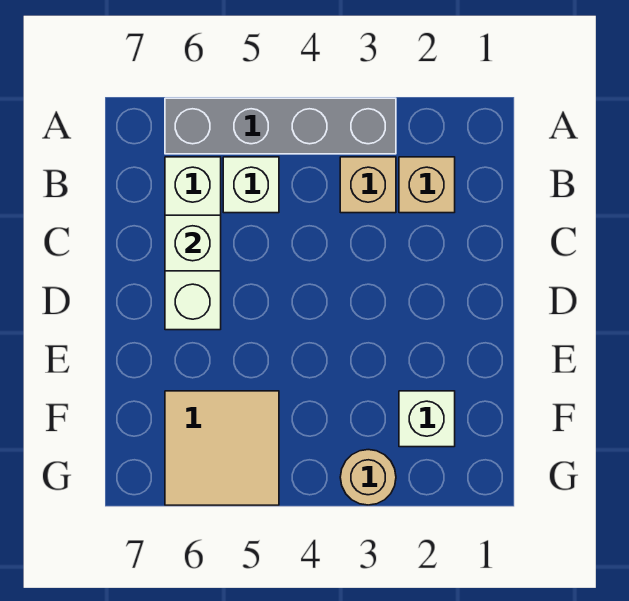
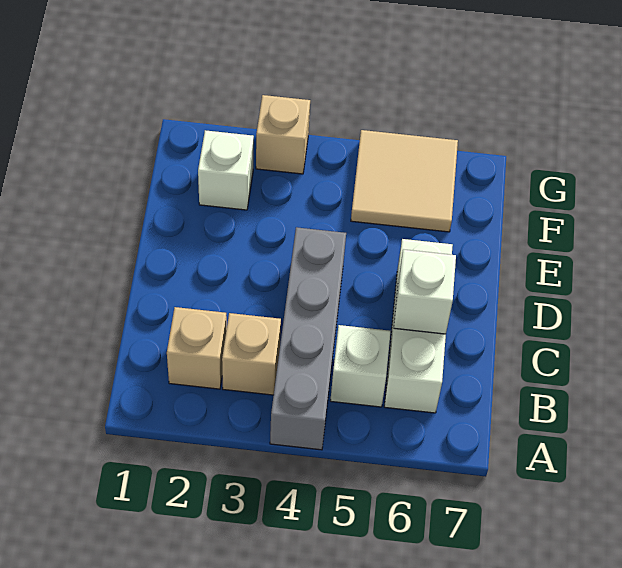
grey 1x4 brick [165,98,396,154] -> grey 1x4 brick turned to [270,227,346,450]
tan 1x1 round brick [340,450,396,505] -> tan 1x1 brick [256,95,310,174]

